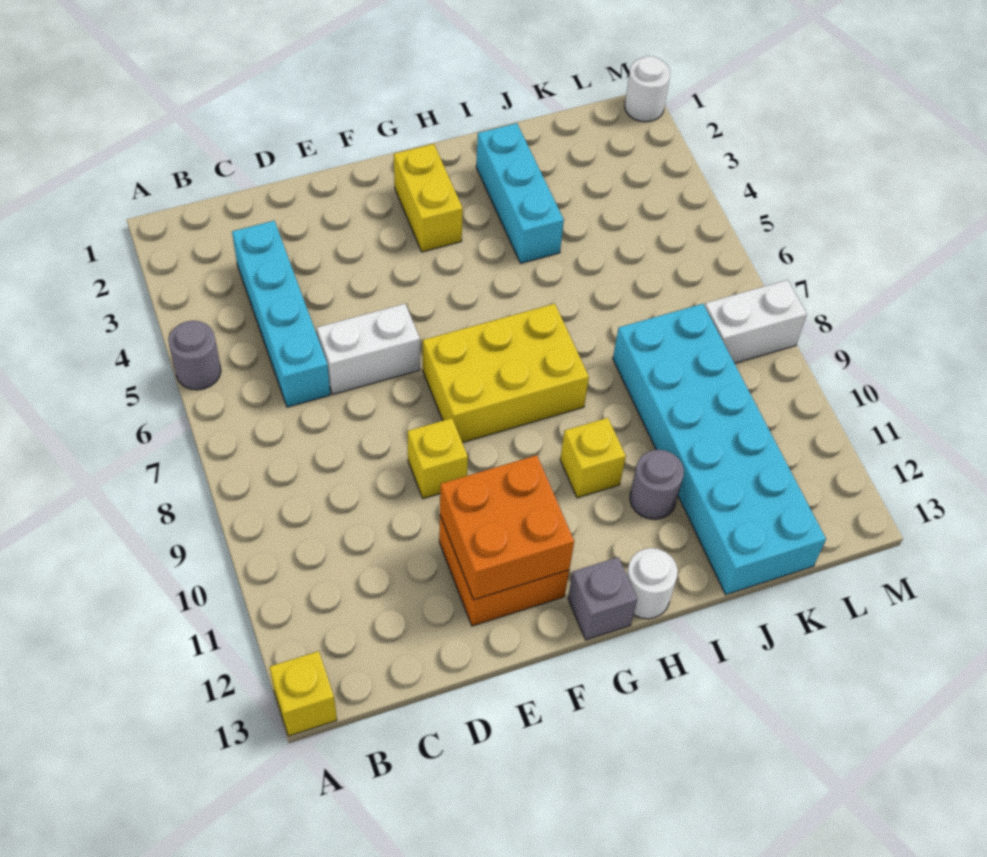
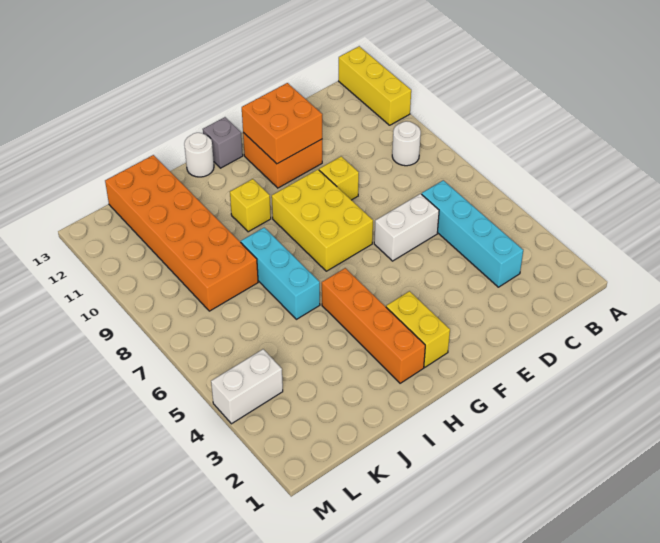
grey 1x1 round brick [168,321,221,390] -> none
yellow 1x1 brick [269,651,337,736] -> yellow 1x3 brick [339,46,411,125]
yellow 2x3 brick [423,304,589,443] -> yellow 2x3 brick turned to [272,170,373,271]
none -> orange 1x4 brick [322,268,425,383]
cyan 1x3 brick [476,123,564,263] -> cyan 1x3 brick moved to [241,228,320,319]
grey 1x1 round brick [630,450,684,519] -> none
cyan 2x6 brick [613,304,826,595] -> orange 2x6 brick [105,155,258,311]
white 1x2 brick [705,280,807,363] -> white 1x2 brick moved to [211,349,283,424]
white 1x1 round brick [625,56,670,122] -> white 1x1 round brick moved to [392,121,421,166]

